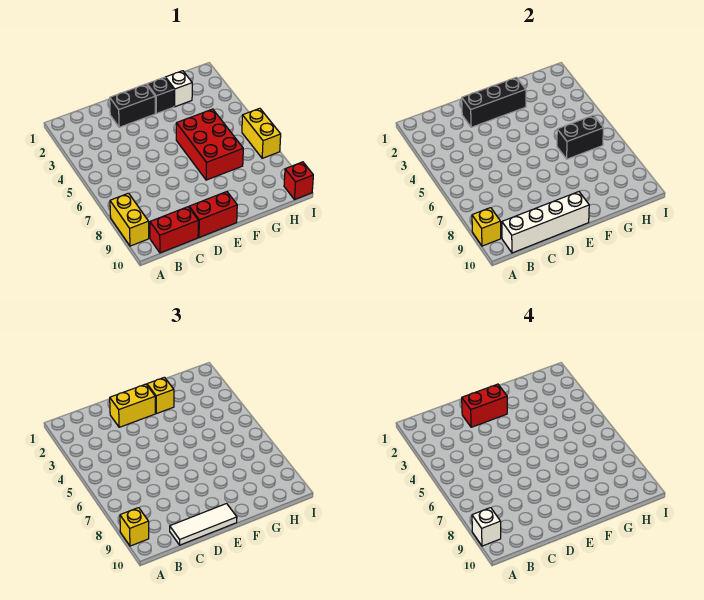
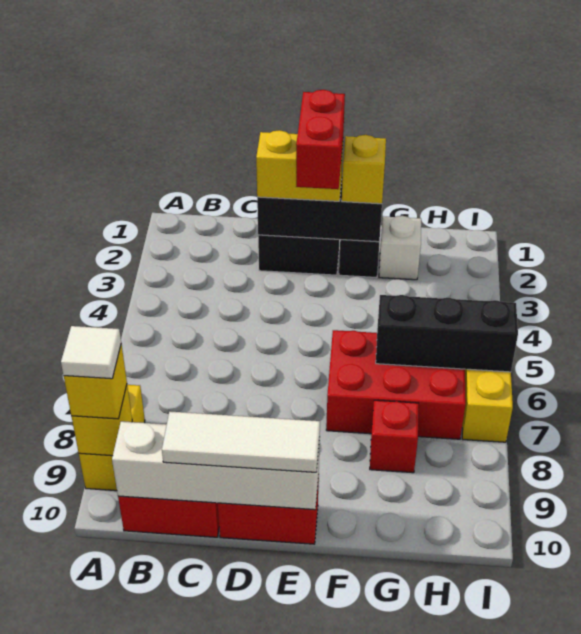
white 1x1 brick [472,508,501,546] -> white 1x1 tile [61,326,121,379]
red 1x2 brick [462,384,507,427] -> red 1x2 brick turned to [296,90,345,189]
red 2x3 brick [176,109,243,180] -> red 2x3 brick turned to [326,330,466,439]
black 1x2 brick [557,115,604,159] -> black 1x3 brick [376,295,518,372]
red 1x1 brick [284,162,313,200] -> red 1x1 brick moved to [370,400,419,473]

